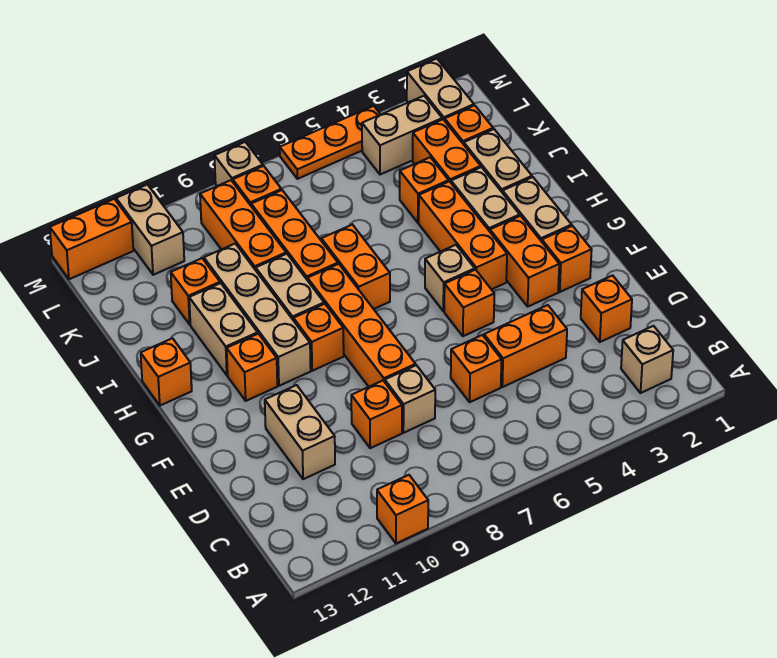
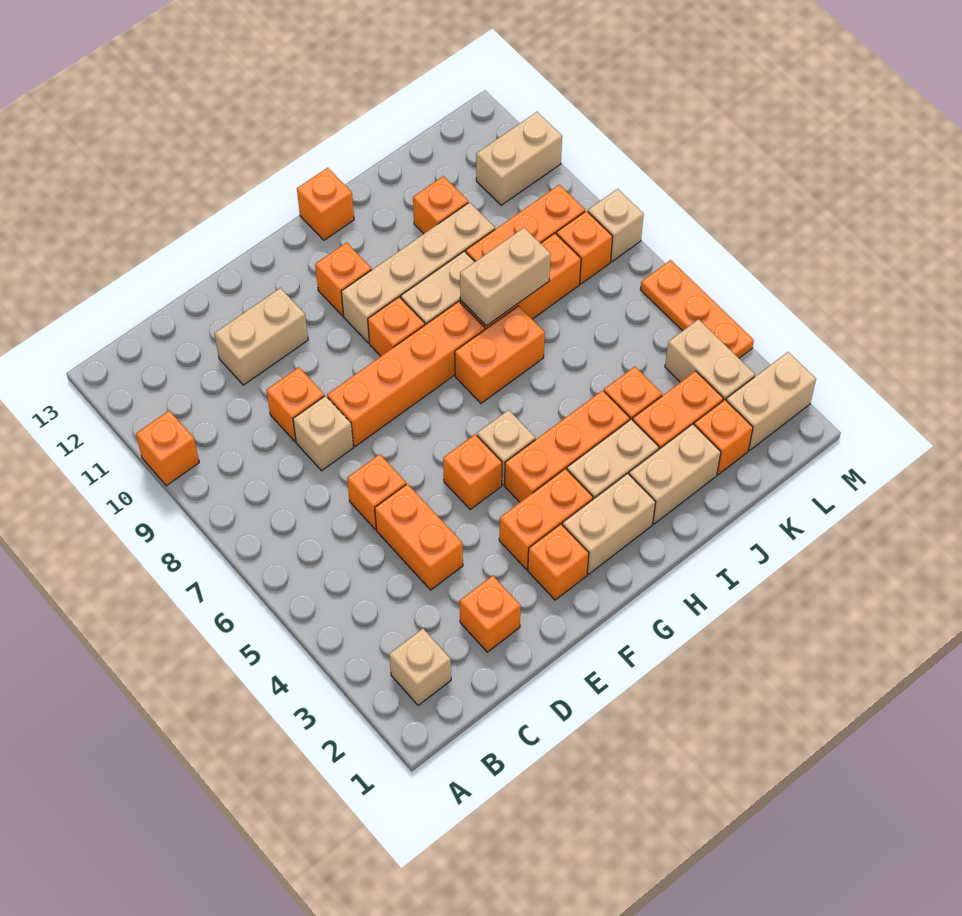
tan 1x2 brick [189,283,258,375] -> tan 1x2 brick moved to [460,228,551,326]
orange 1x2 brick [50,199,133,279] -> none

